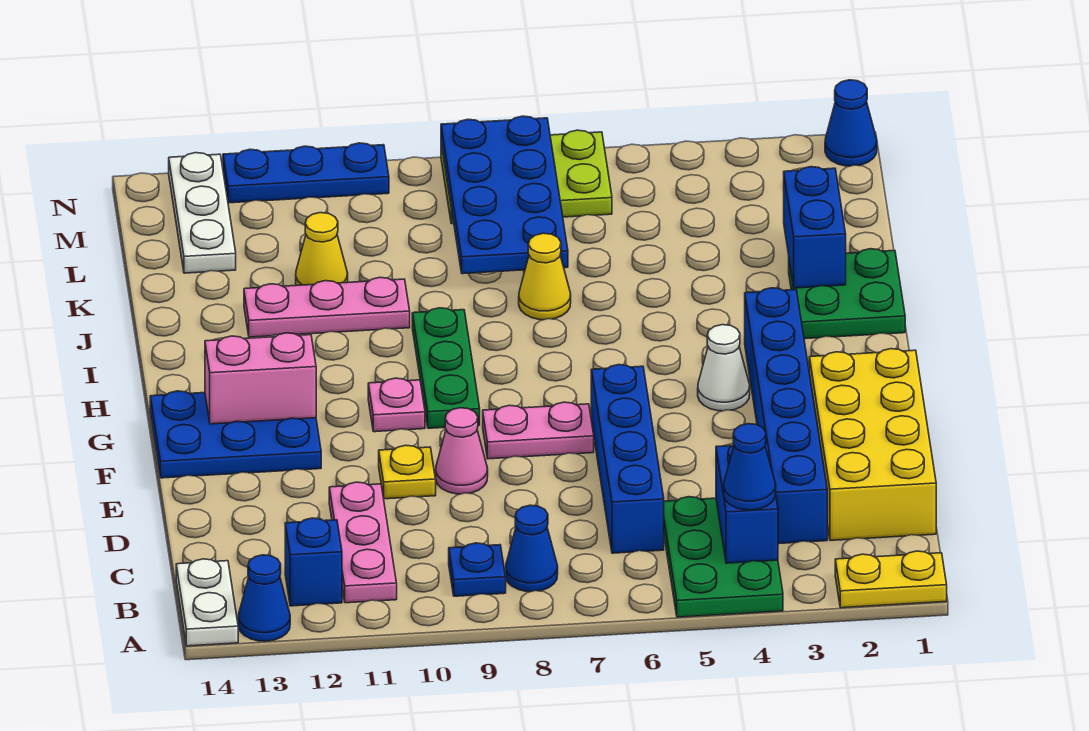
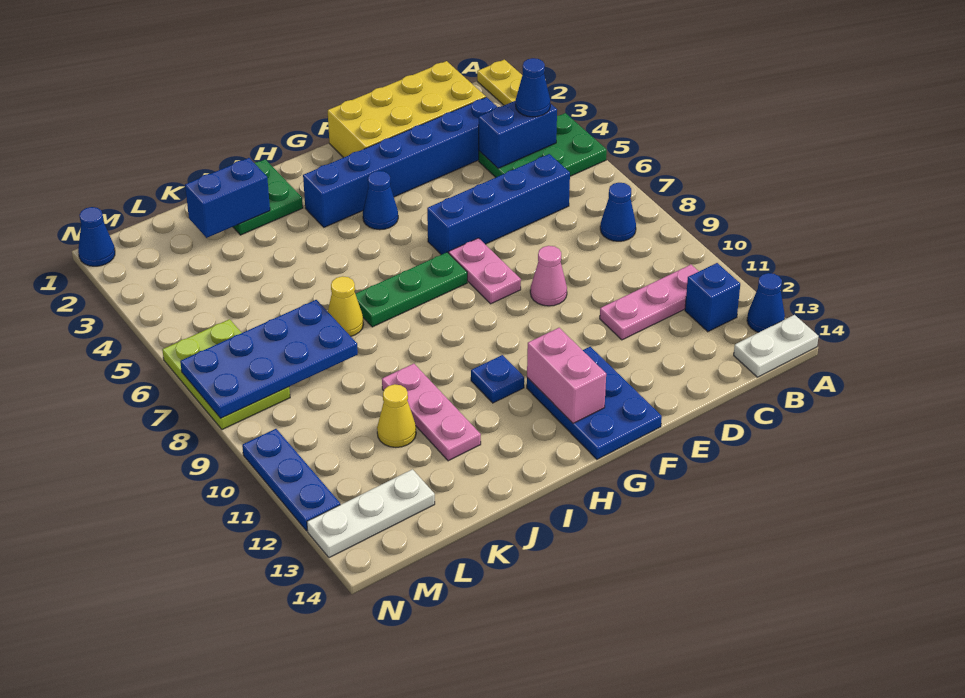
blue 1x1 plate [449,543,506,596] -> blue 1x1 plate moved to [471,355,524,403]
yellow 1x1 plate [379,445,436,499] -> none
white 1x1 cone [698,325,750,411] -> blue 1x1 cone [363,171,398,230]
green 1x3 plate [412,308,480,428] -> green 1x3 plate moved to [356,252,467,327]
pink 1x1 plate [368,378,425,432] -> none

